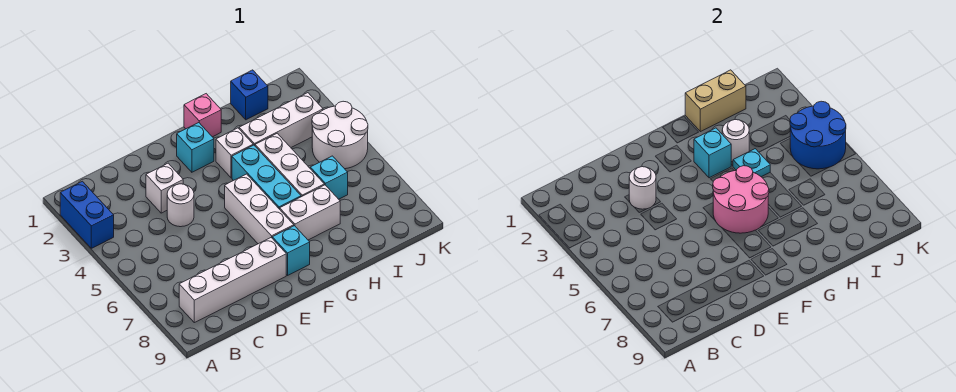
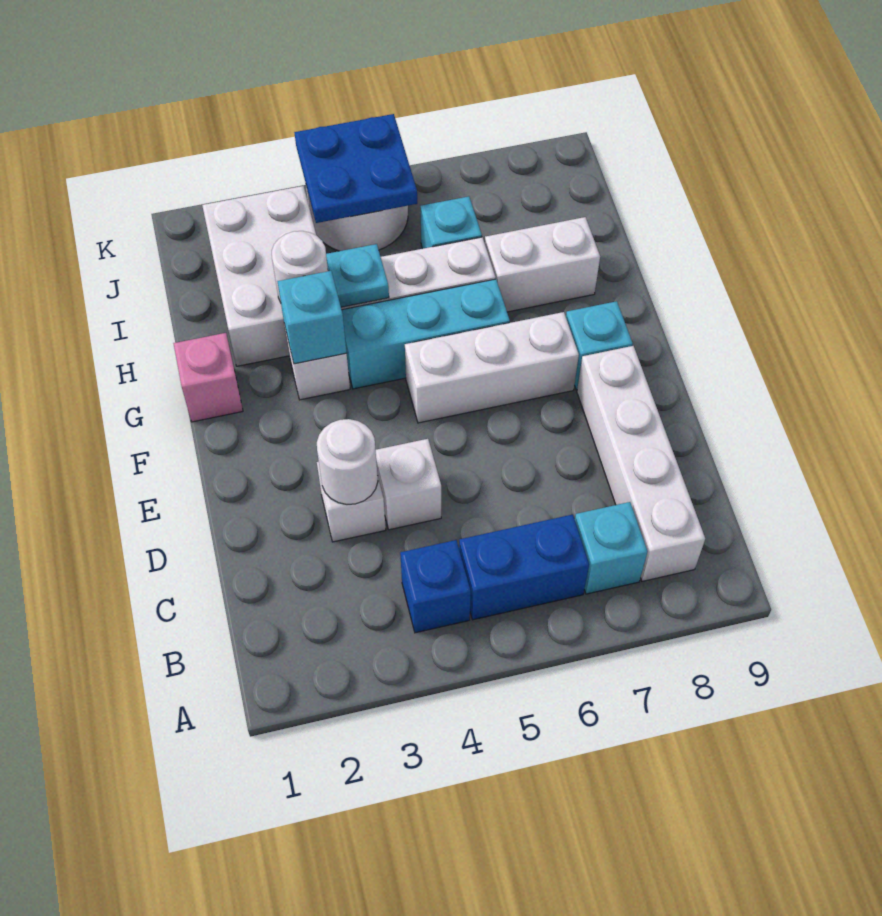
blue 1x2 brick [60,181,114,248] -> blue 1x2 brick moved to [459,515,589,620]
white 1x1 round brick [167,184,194,227] -> white 1x1 brick [376,439,441,530]
cyan 1x1 brick [177,123,214,172] -> cyan 1x1 brick moved to [575,502,648,594]
pink 2x2 round brick [713,166,769,233] -> none
white 1x2 brick [280,185,340,240] -> white 1x2 brick turned to [485,217,600,312]
tan 1x2 brick [685,70,746,132] -> none
white 1x3 brick [239,93,323,147] -> white 2x3 brick [202,186,316,366]
blue 1x1 brick [231,70,268,120] -> blue 1x1 brick moved to [400,540,471,633]
blue 2x2 round brick [790,101,846,169] -> blue 2x2 plate [294,114,417,223]

